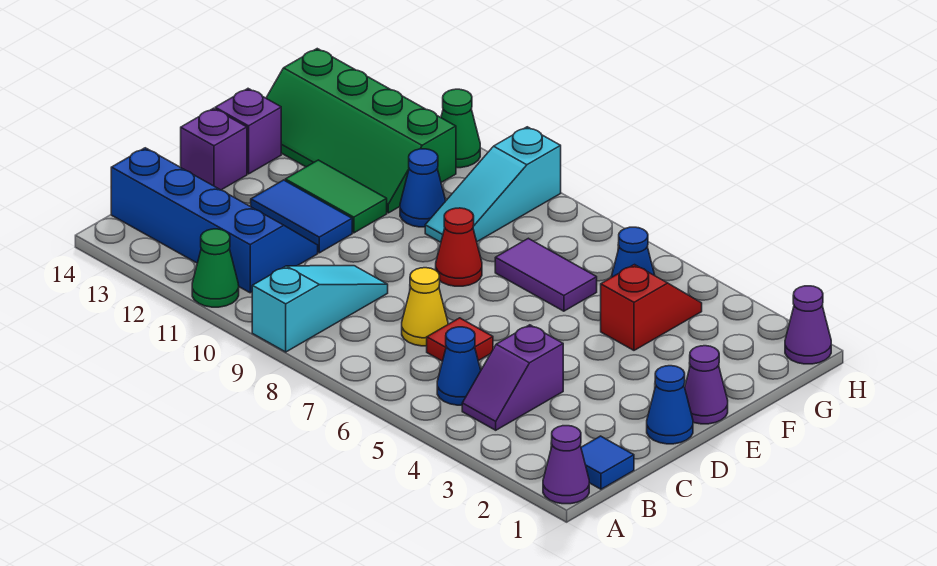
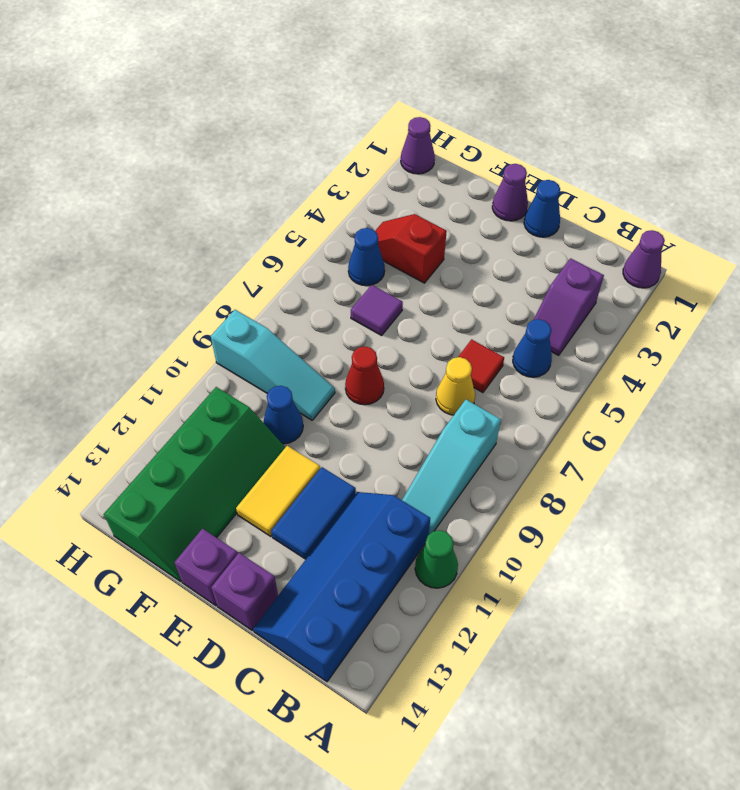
cyan 1x3 slope [252,266,388,352] -> cyan 1x3 slope turned to [402,400,501,534]
blue 1x1 tile [581,436,634,489] -> none
purple 1x2 slope [462,325,563,430] -> purple 1x2 slope turned to [534,258,604,355]
green 1x2 tile [285,160,387,233] -> yellow 1x2 tile [236,446,320,536]
purple 1x2 tile [495,238,597,311] -> purple 1x1 tile [351,285,403,336]
green 1x1 cone [441,89,480,168] -> none

